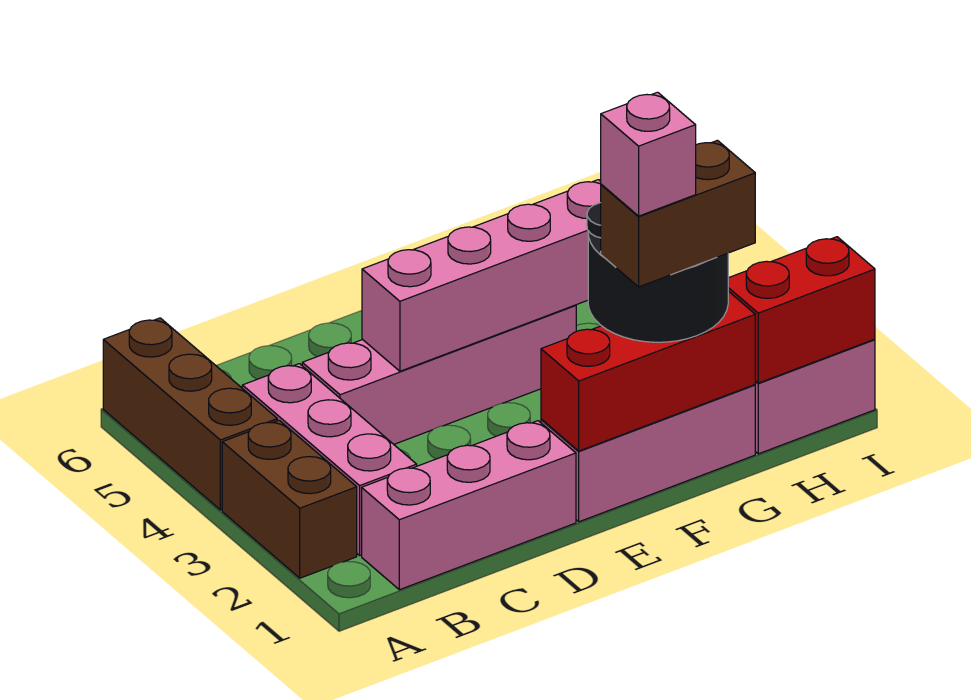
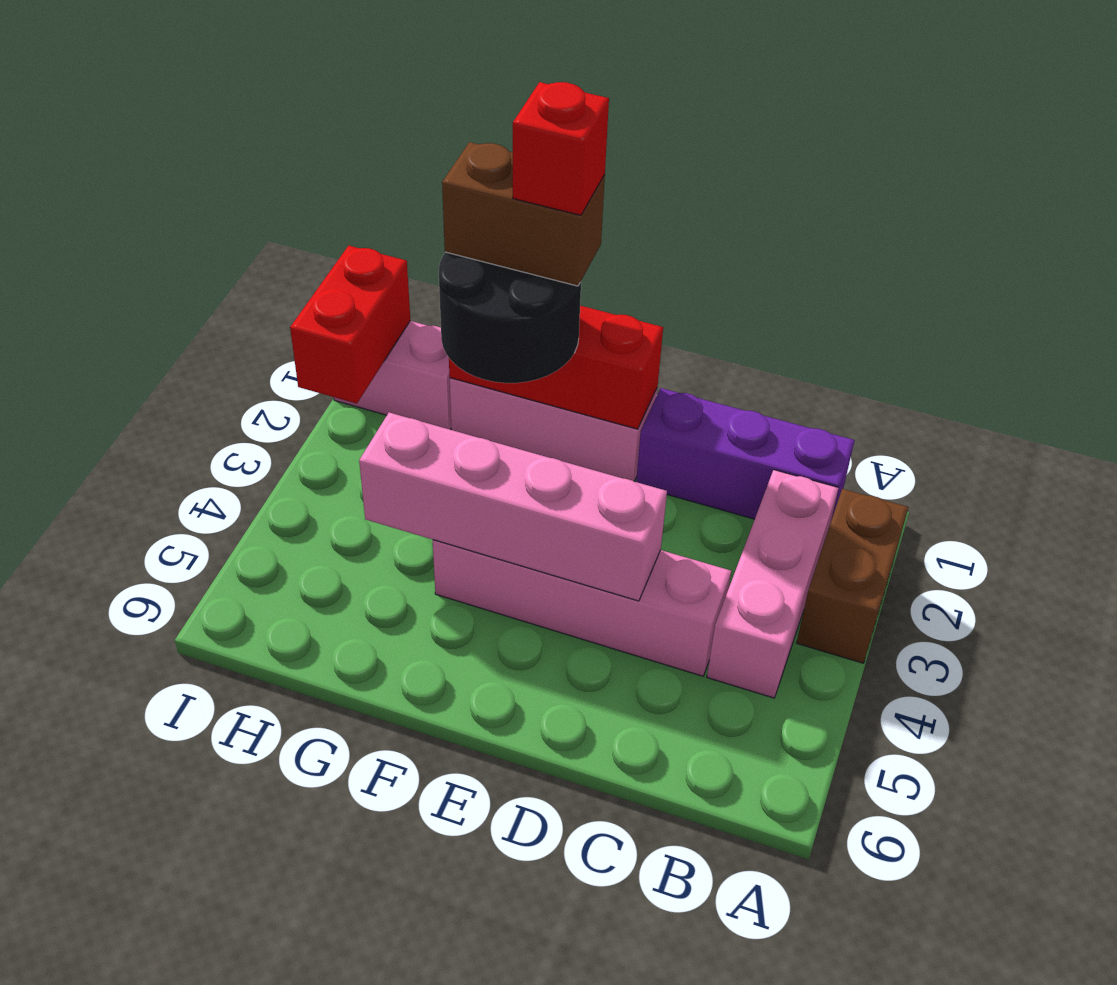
brown 1x3 brick [103,318,277,510] -> none
pink 1x3 brick [362,421,576,590] -> purple 1x3 brick [636,388,854,519]
pink 1x1 brick [601,92,696,216] -> red 1x1 brick [513,82,609,215]
red 1x2 brick [728,237,875,383] -> red 1x2 brick turned to [290,245,410,404]

